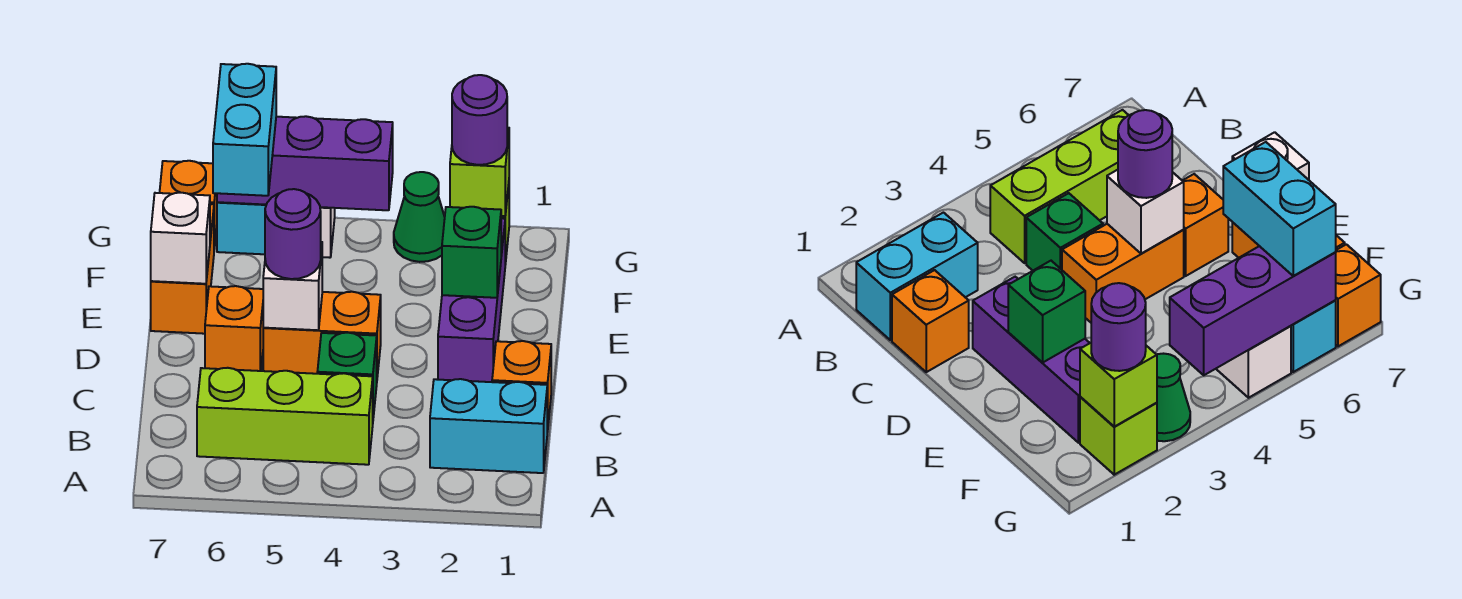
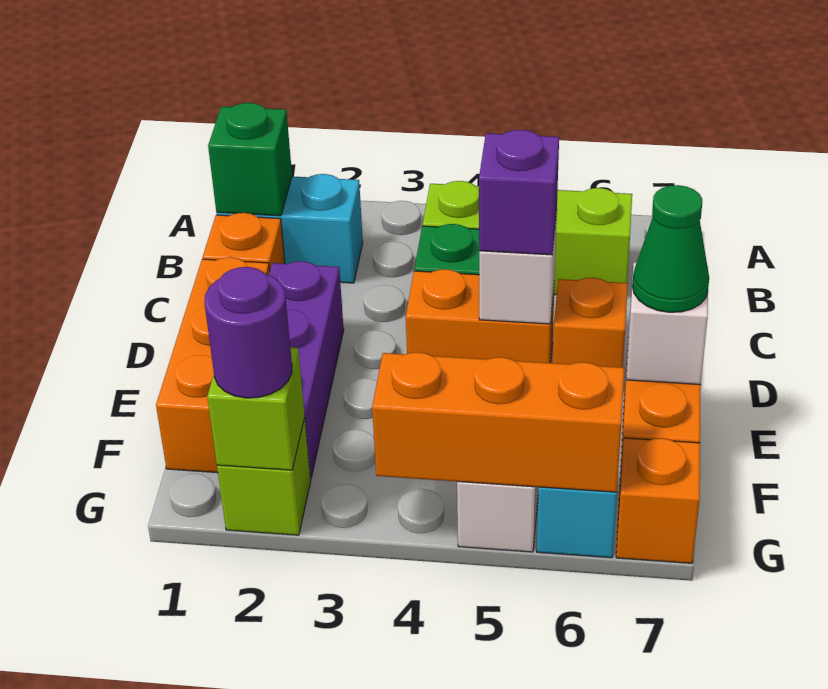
none -> orange 1x3 brick [156,257,270,473]
purple 1x1 round brick [265,189,321,279] -> purple 1x1 brick [479,130,559,255]
green 1x1 brick [442,207,501,298] -> green 1x1 brick moved to [208,103,292,216]
cyan 1x2 brick [213,64,276,196] -> none
green 1x1 cone [394,172,445,262] -> green 1x1 cone moved to [632,185,709,312]
purple 1x3 brick [217,116,393,210] -> orange 1x3 brick [372,352,624,492]

